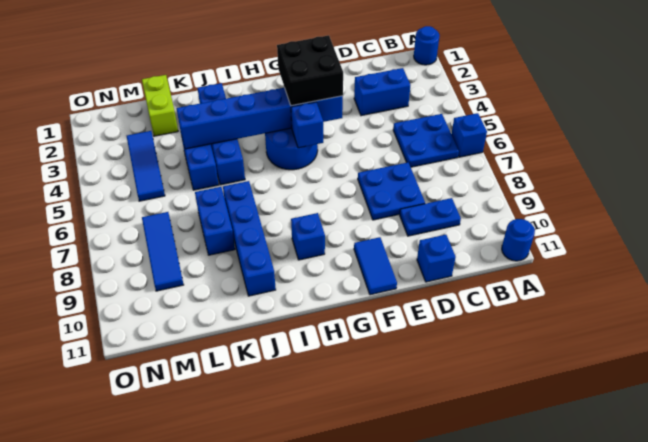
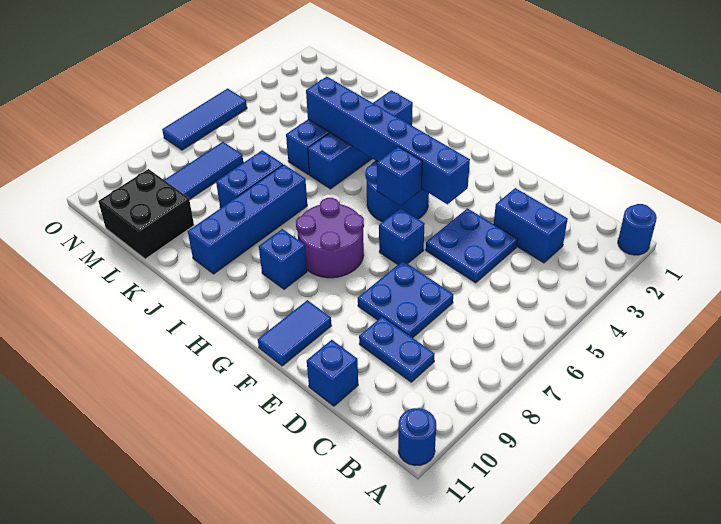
blue 1x1 brick [452,113,487,157] -> blue 1x1 brick moved to [379,208,425,264]
blue 2x2 plate [393,114,459,167] -> blue 2x2 plate moved to [426,208,518,283]
black 2x2 brick [277,35,343,106] -> black 2x2 brick moved to [98,169,194,259]
none -> purple 2x2 round brick [296,198,364,278]
lime 1x2 brick [142,75,178,136] -> none
blue 1x3 tile [127,131,165,201] -> blue 1x3 tile moved to [162,88,247,150]

